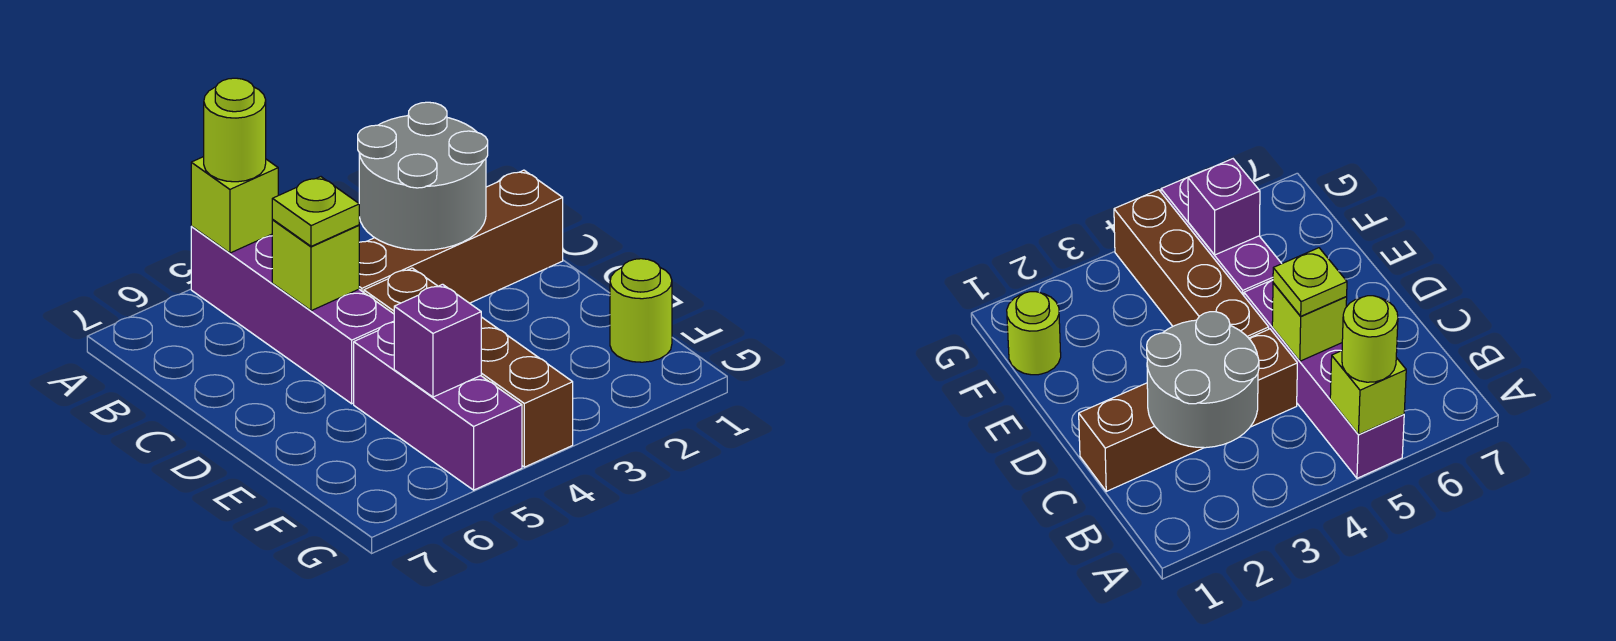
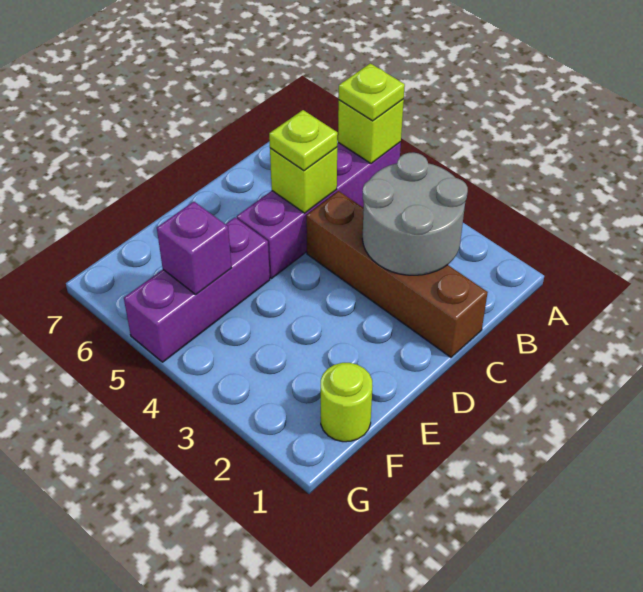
lime 1x1 round brick [204,78,266,182] -> lime 1x1 plate [339,63,405,121]
brown 1x4 brick [364,268,573,467] -> none

